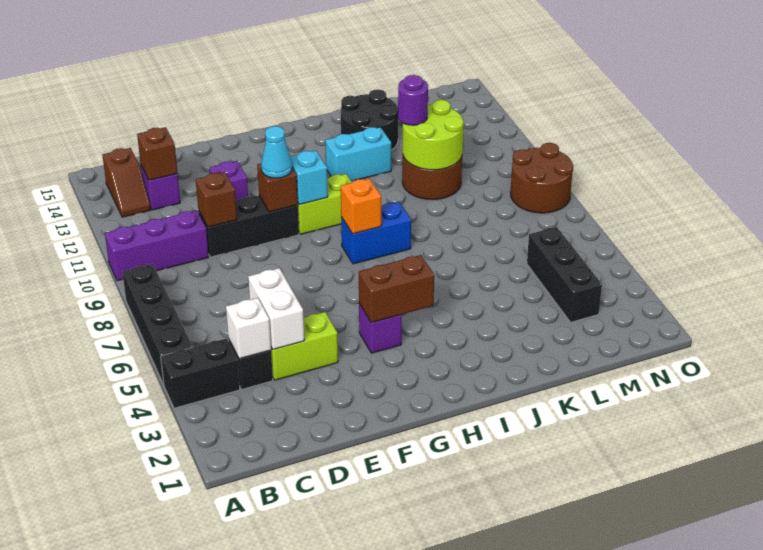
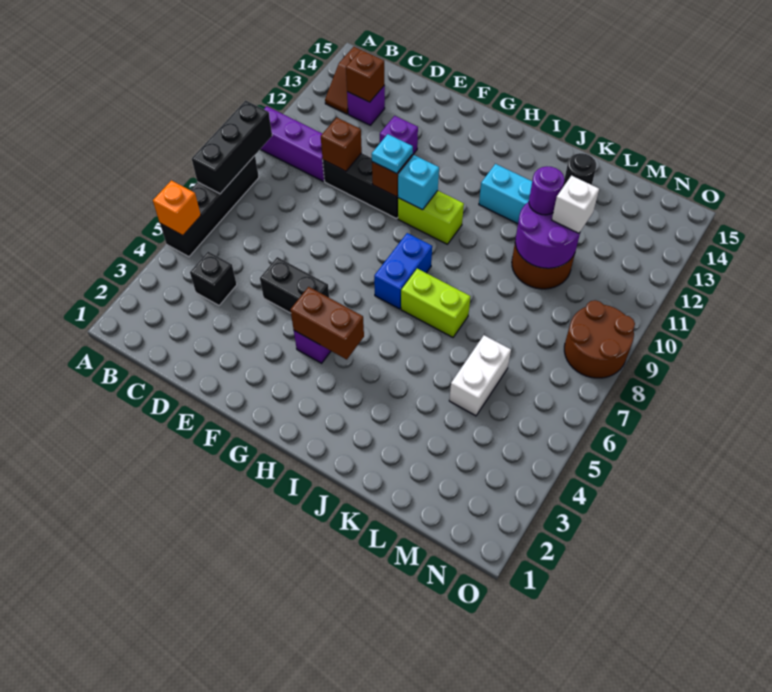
black 1x2 brick [161,338,240,408] -> black 1x2 brick moved to [260,257,329,313]
white 1x1 brick [226,298,271,359] -> white 1x1 brick moved to [552,176,599,233]
lime 1x2 brick [271,312,338,380] -> lime 1x2 brick moved to [401,269,471,337]
white 1x2 brick [248,268,304,349] -> white 1x2 brick moved to [449,335,511,416]
cyan 1x1 cone [261,126,292,178] -> cyan 1x1 plate [372,134,413,174]
blue 1x2 brick [341,202,411,264] -> blue 1x2 brick turned to [374,233,432,309]
orange 1x1 brick [341,179,381,234] -> orange 1x1 brick moved to [153,180,201,236]
black 2x2 round brick [341,89,398,150] -> black 1x1 round brick [563,153,596,187]
lime 2x2 round brick [403,100,464,170] -> purple 2x2 round brick [515,202,580,268]
black 1x3 brick [527,227,602,322] -> black 1x3 brick moved to [192,100,272,194]

